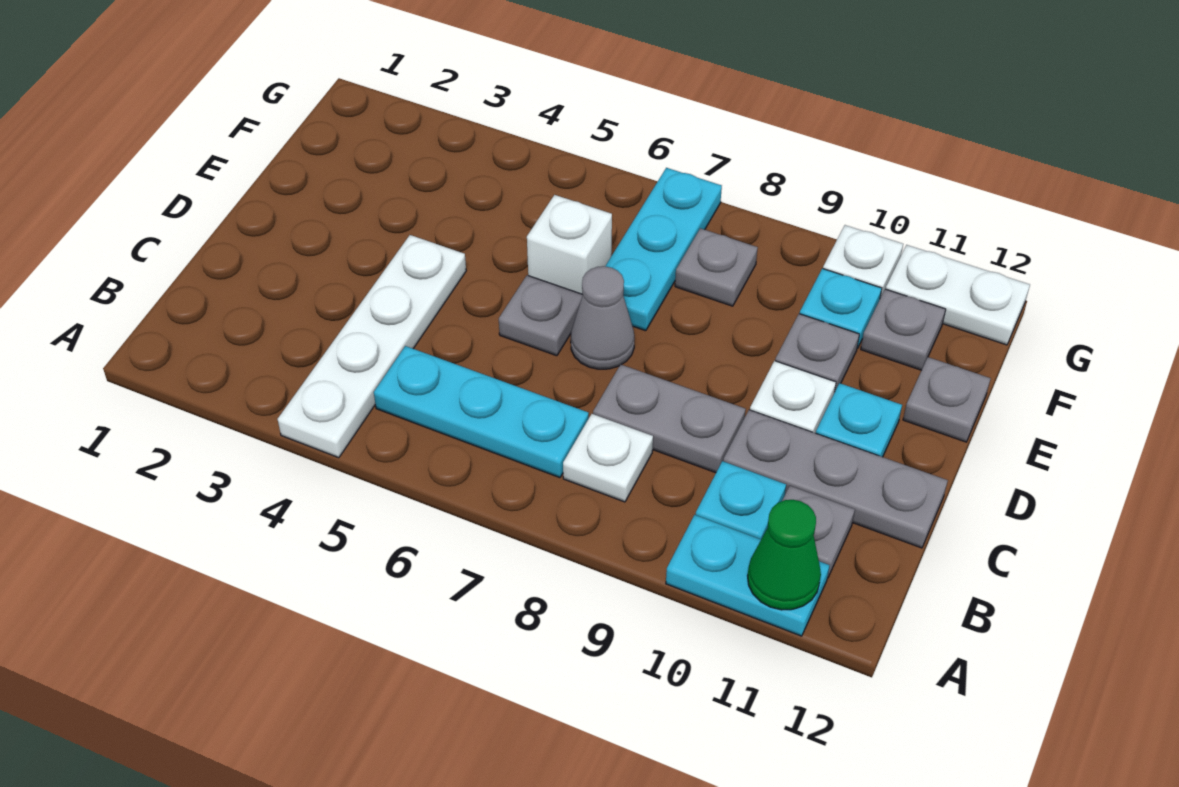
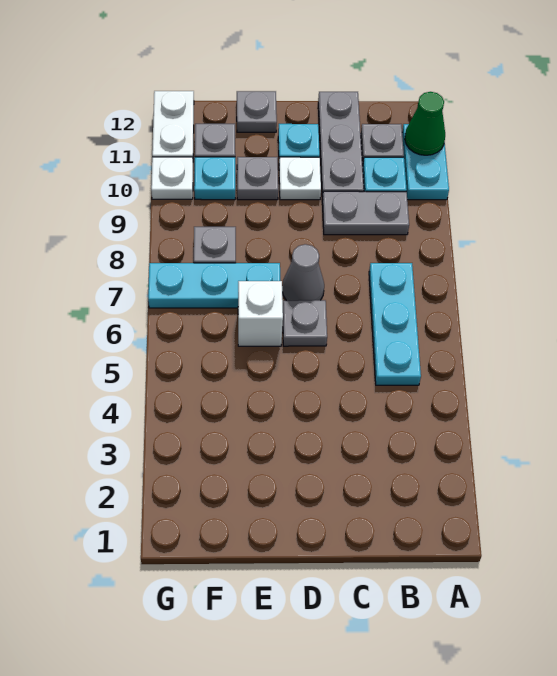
white 1x4 plate [278,235,466,458] -> none
white 1x1 plate [563,414,653,502] -> none
grey 1x2 plate [593,365,746,473] -> grey 1x2 plate turned to [322,191,409,235]

